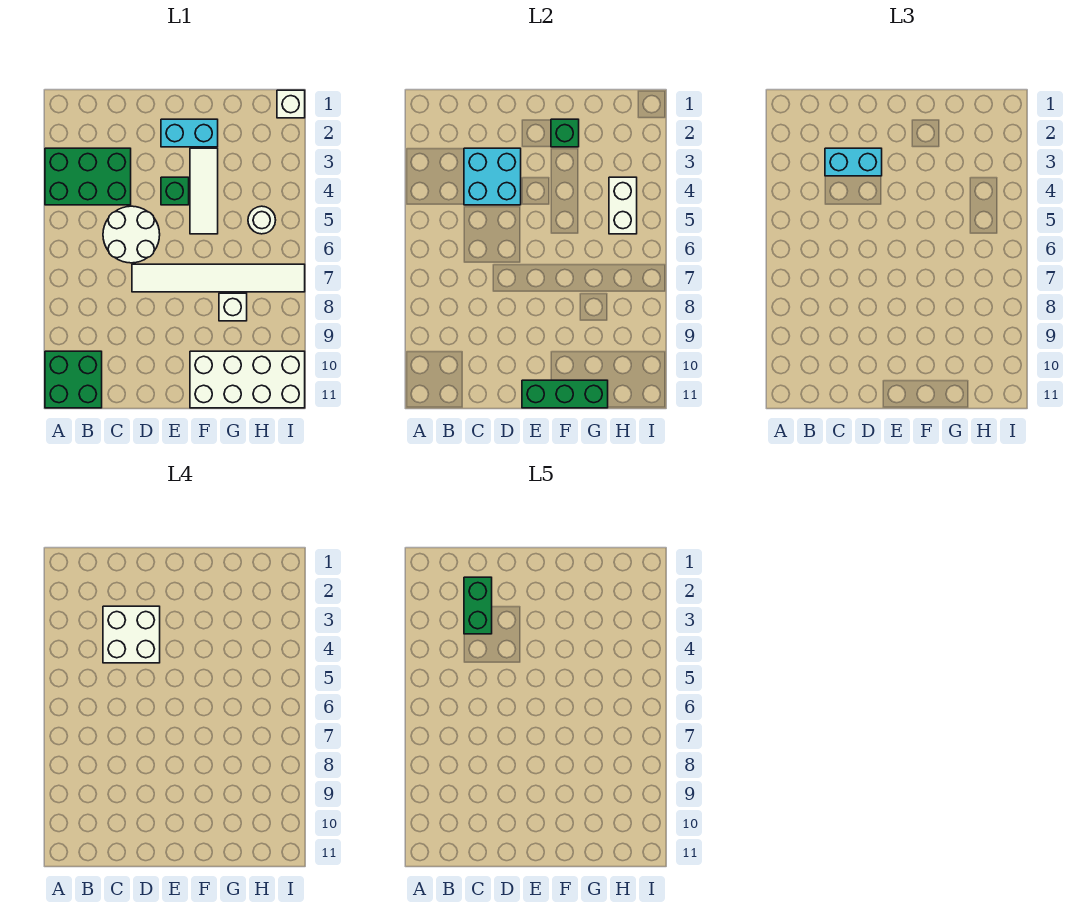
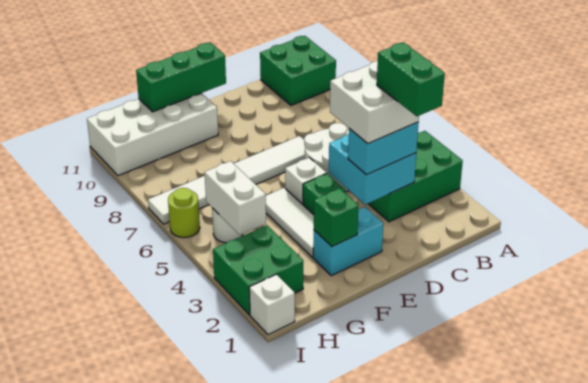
white 1x1 brick [219,293,247,321] -> white 1x1 brick moved to [285,158,327,205]
none -> green 2x2 brick [213,225,303,315]
none -> lime 1x1 round brick [168,188,200,238]

